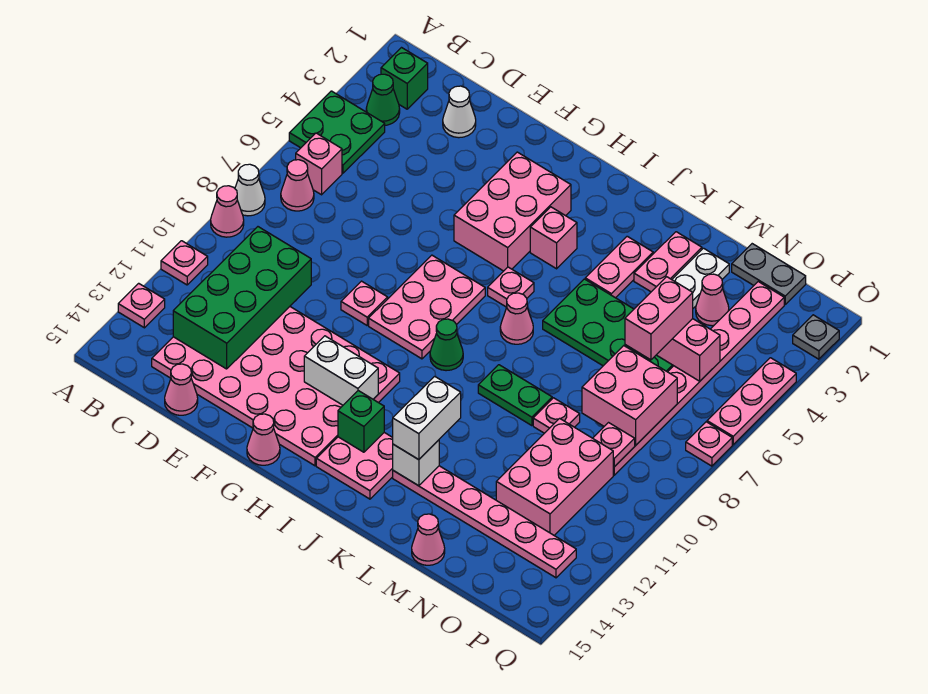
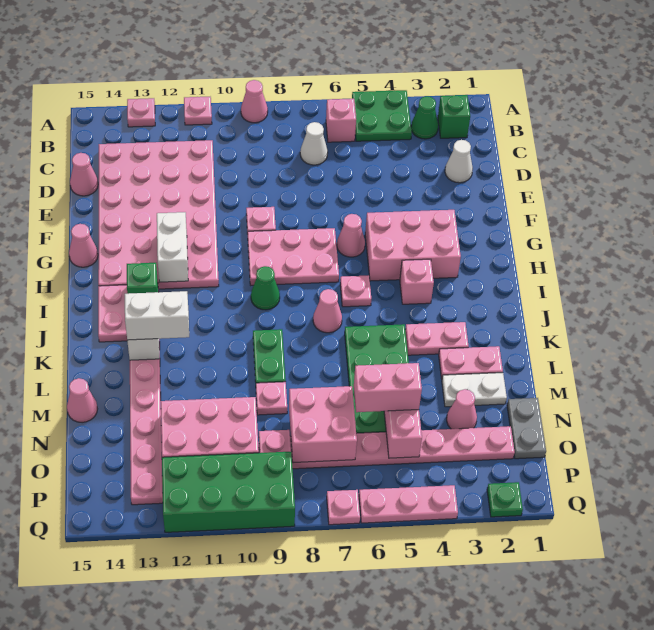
white 1x1 cone [235,164,265,216] -> white 1x1 cone moved to [300,122,328,165]
pink 1x1 cone [281,160,314,211] -> pink 1x1 cone moved to [337,214,365,257]
green 2x4 brick [173,227,311,369] -> green 2x4 brick moved to [162,452,295,532]
grey 1x1 plate [793,315,839,359] -> green 1x1 plate [487,482,523,517]

